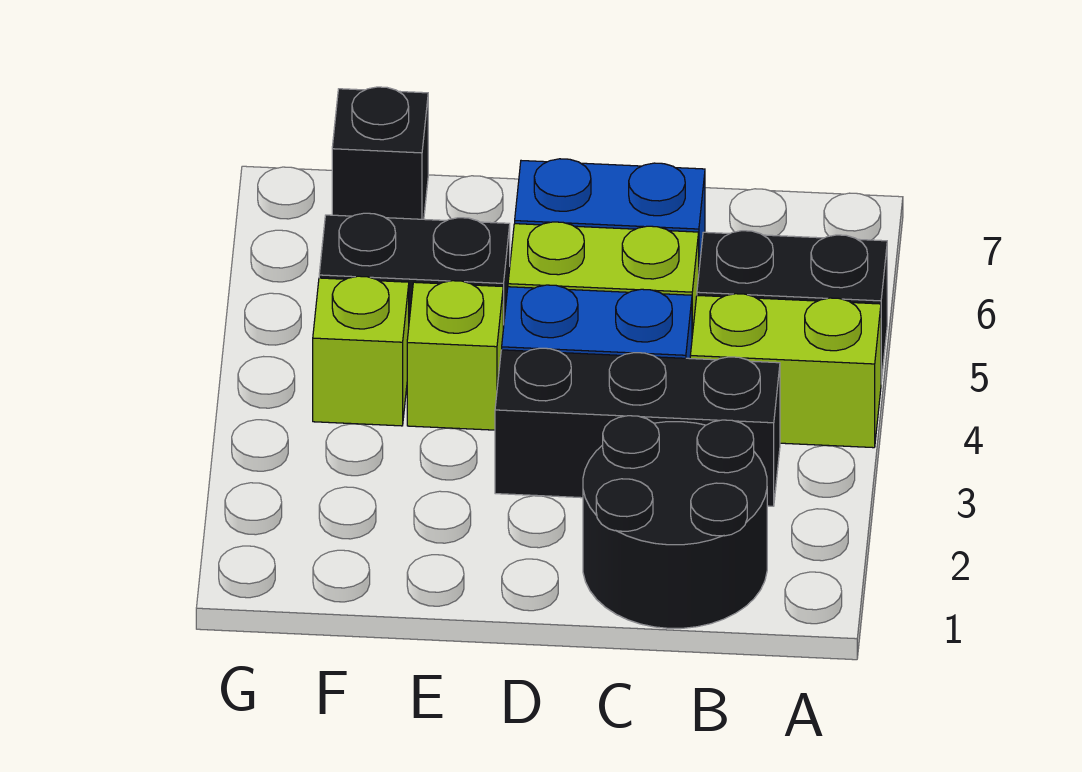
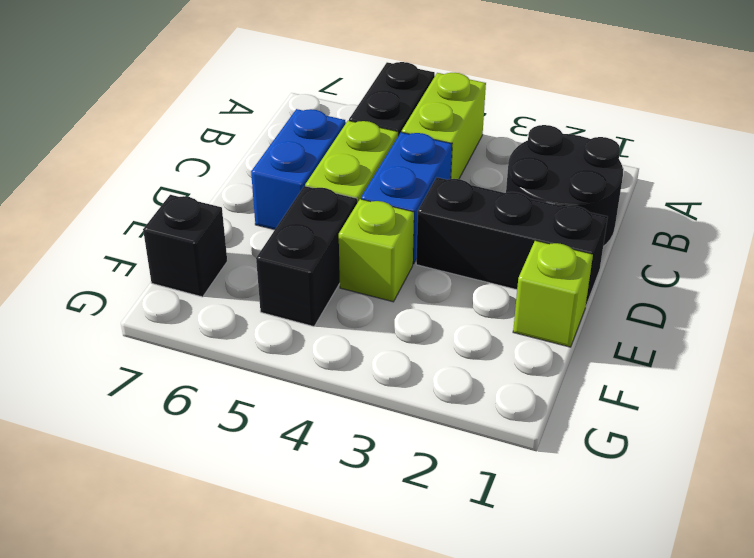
black 1x3 brick [495,348,780,506] -> black 1x3 brick turned to [416,177,608,305]
lime 1x1 brick [313,276,409,426] -> lime 1x1 brick moved to [513,241,593,347]

